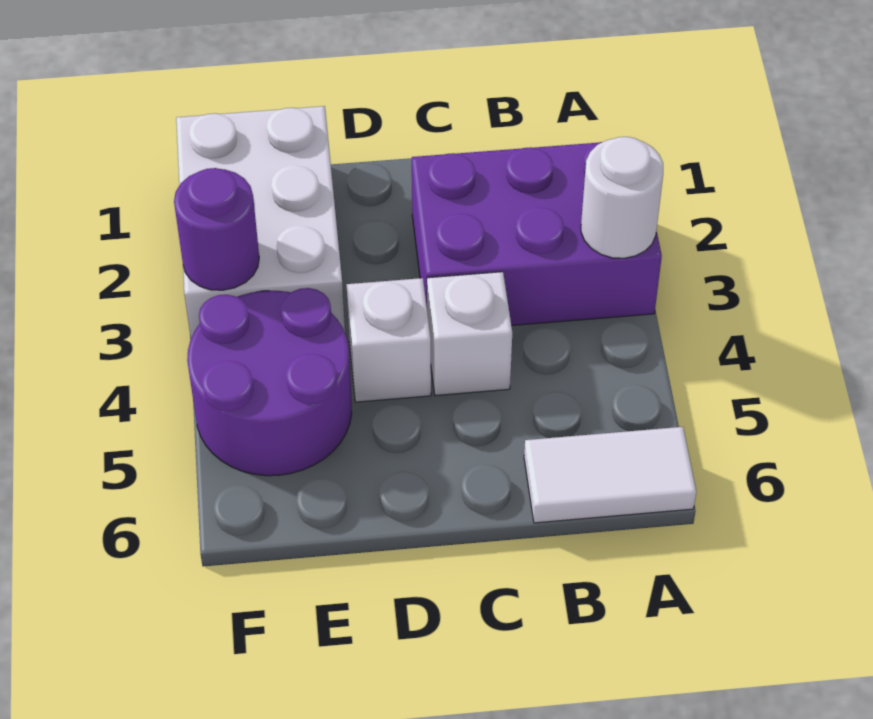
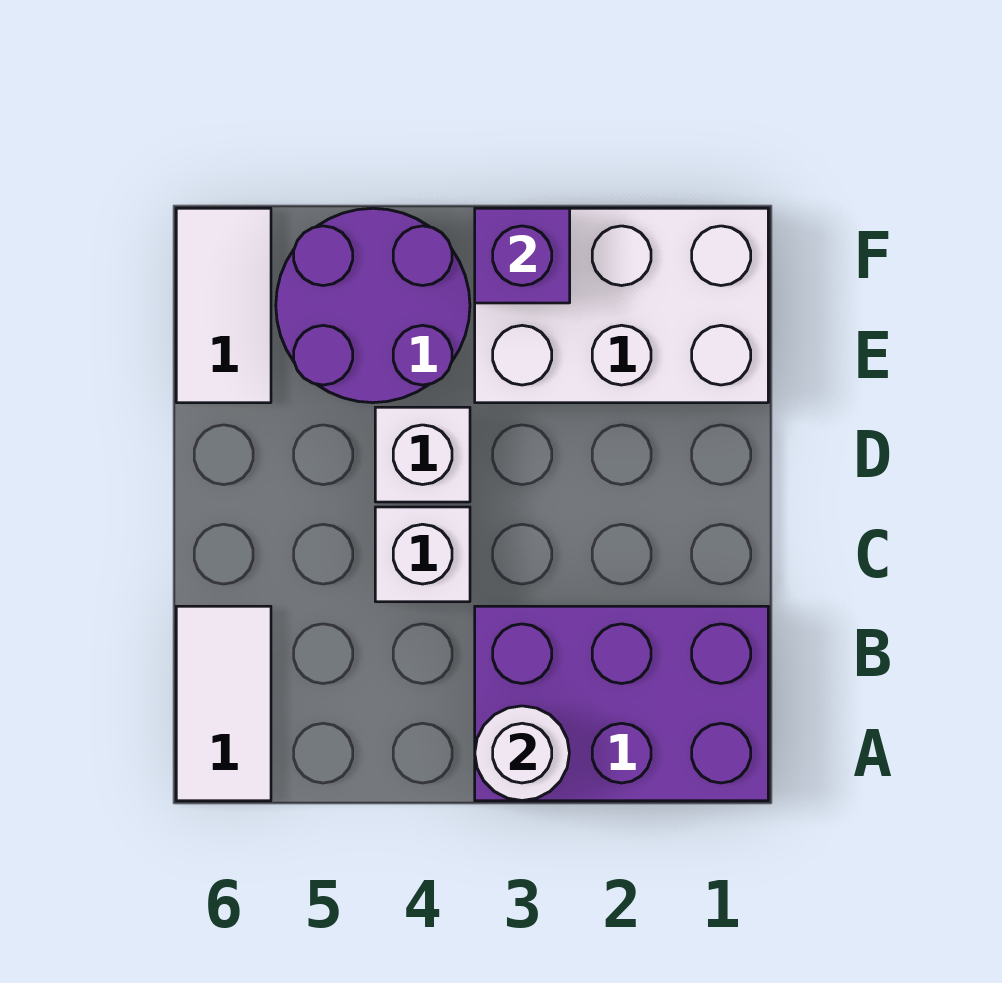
purple 2x3 brick [412,142,662,326] -> purple 2x3 brick turned to [475,606,768,801]
none -> white 1x2 tile [176,208,271,403]
purple 1x1 round brick [174,168,259,290] -> purple 1x1 brick [475,208,570,303]

